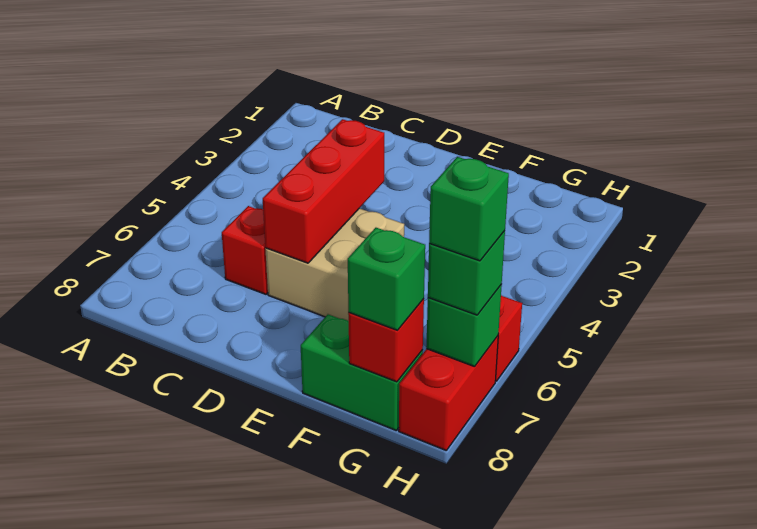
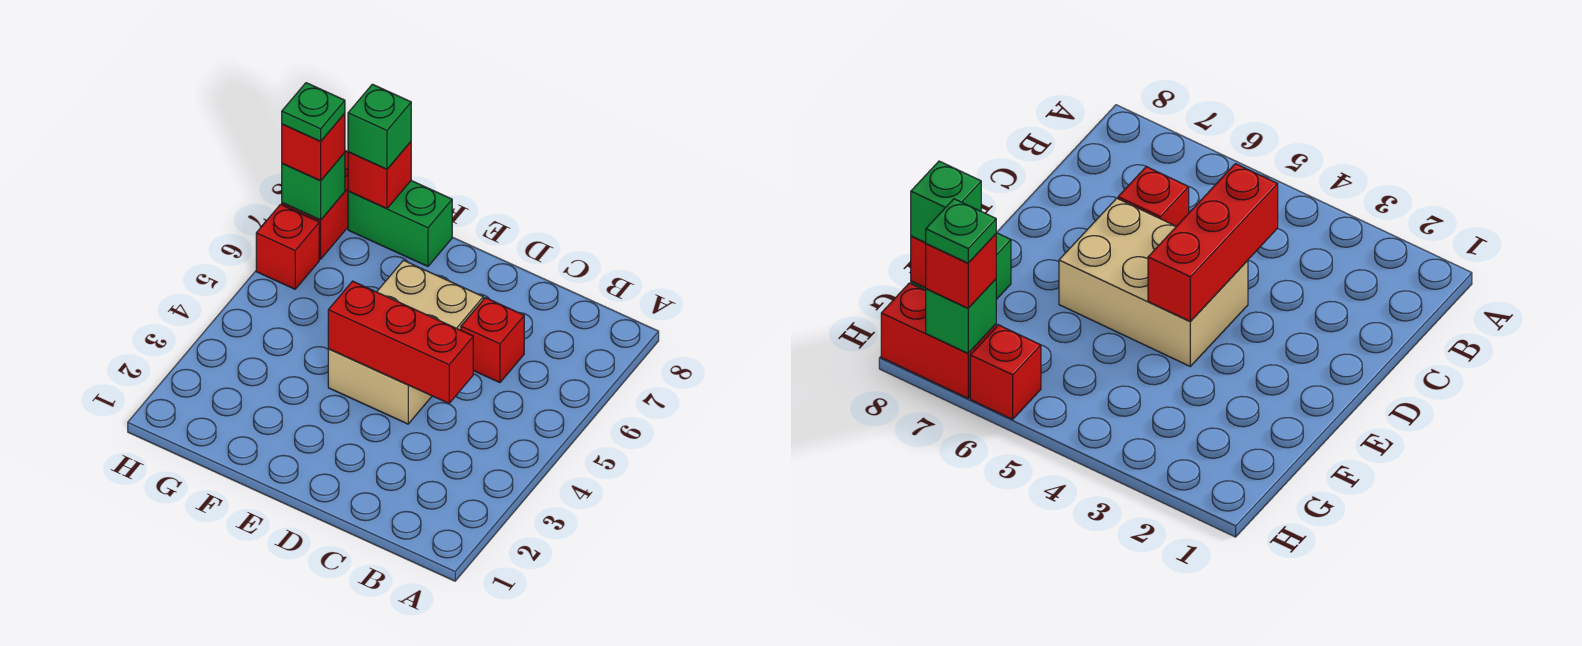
red 1x3 brick [263,119,384,263] -> red 1x3 brick turned to [328,281,473,403]
tan 2x2 brick [265,208,404,321] -> tan 2x3 brick [328,260,483,424]
green 1x1 brick [428,231,505,315] -> red 1x1 brick [282,114,345,181]
green 1x1 brick [429,157,509,261] -> green 1x1 plate [282,83,345,141]

